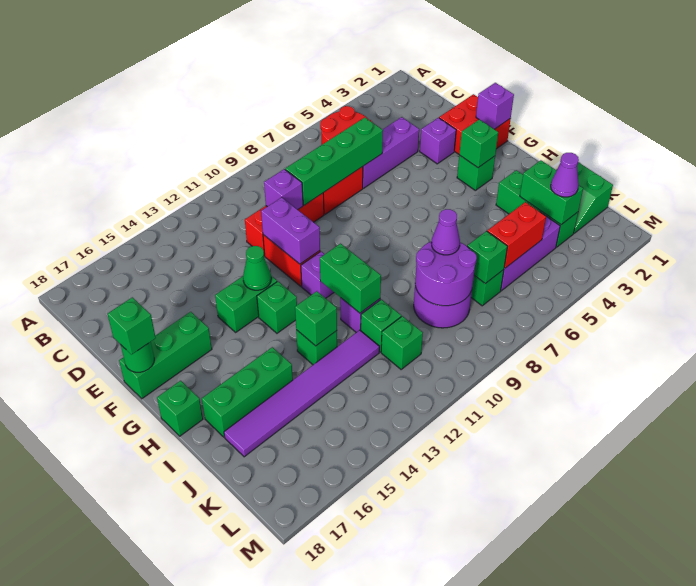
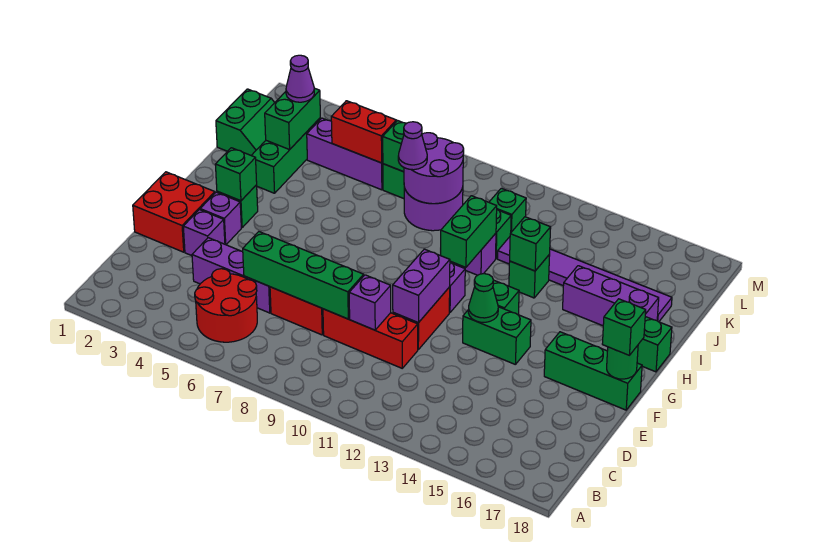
purple 1x1 brick [476,83,514,129] -> purple 1x1 brick moved to [200,192,241,245]
green 1x3 brick [202,347,293,437] -> purple 1x3 brick [563,266,659,326]

